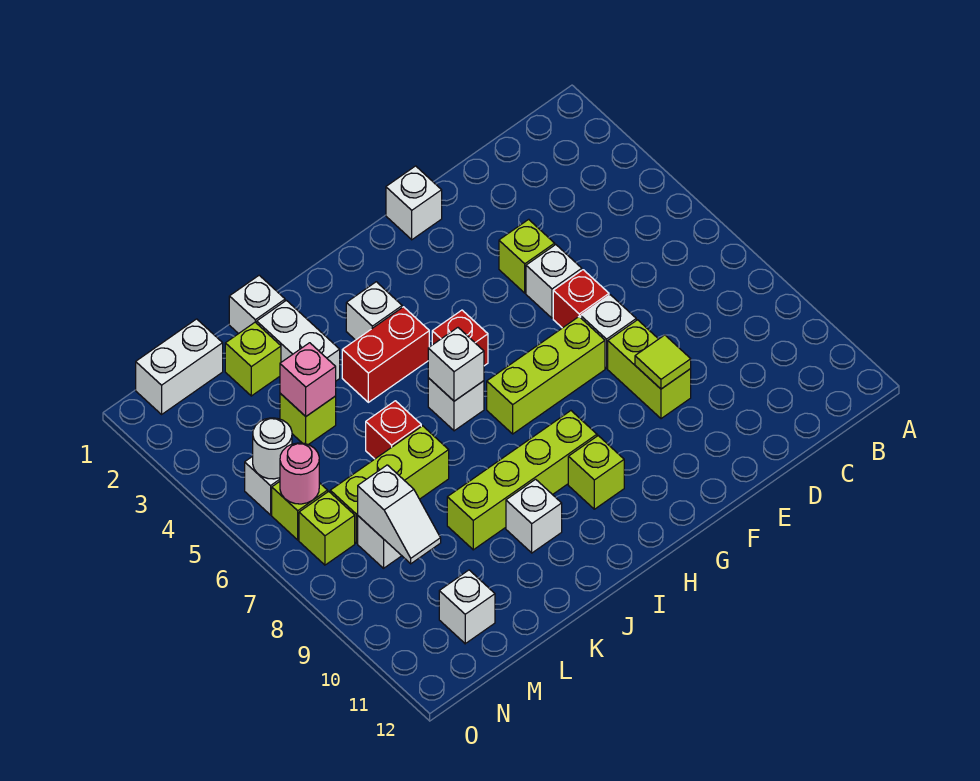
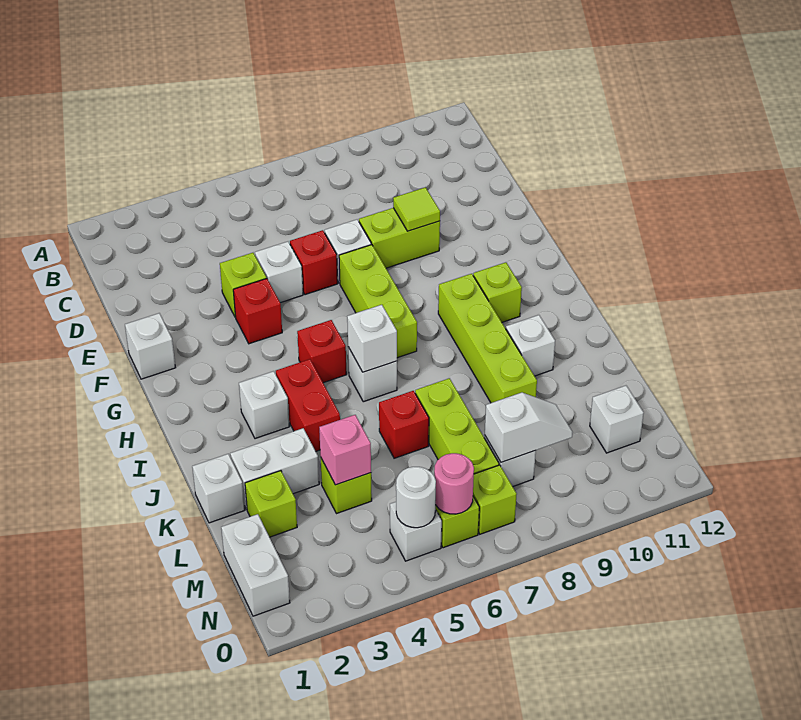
none -> red 1x1 brick [233,279,282,344]

